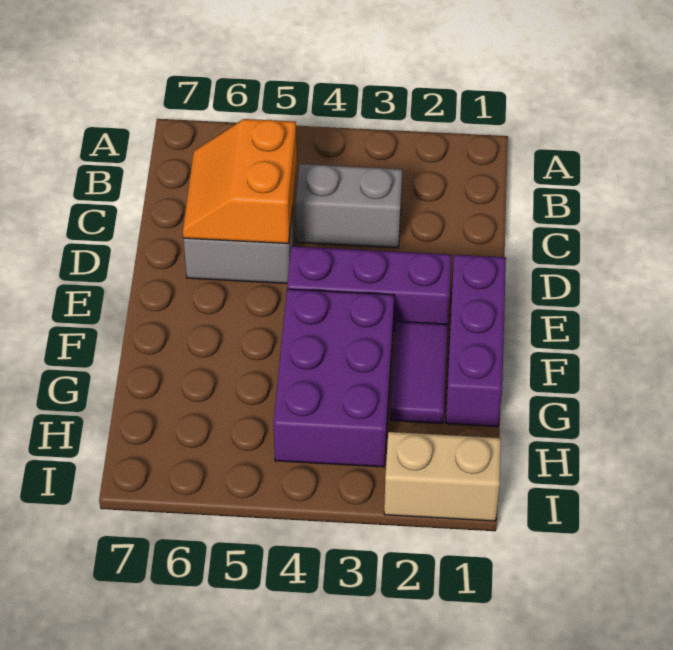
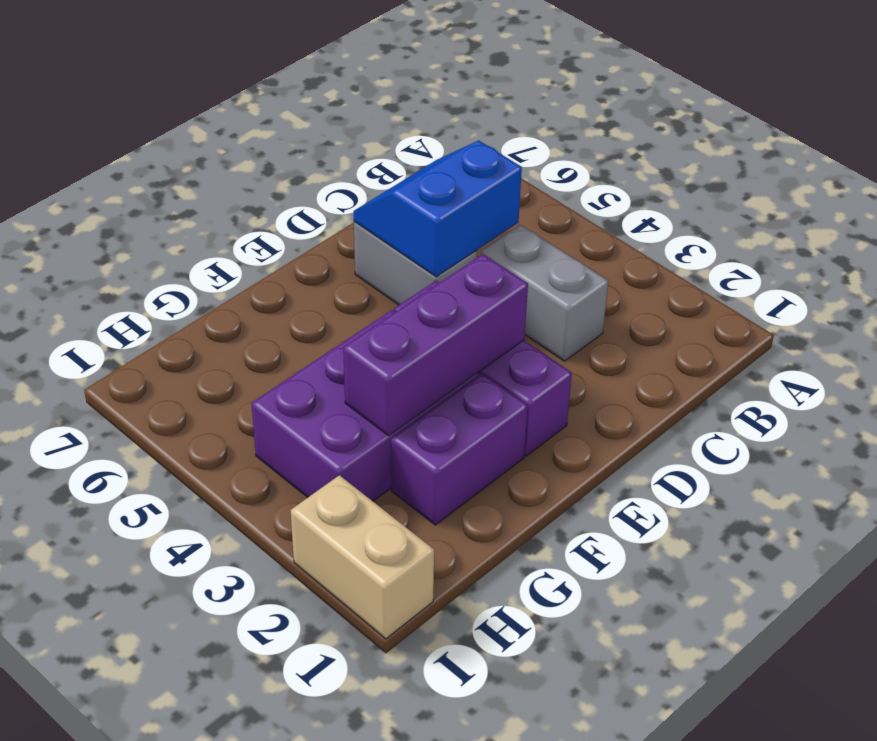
orange 2x2 slope [183,119,297,244] -> blue 2x2 slope [354,140,522,277]
purple 1x3 brick [446,255,506,427] -> purple 1x3 brick moved to [343,254,528,436]
purple 1x2 tile [390,321,448,424] -> purple 1x2 brick [391,373,528,525]

